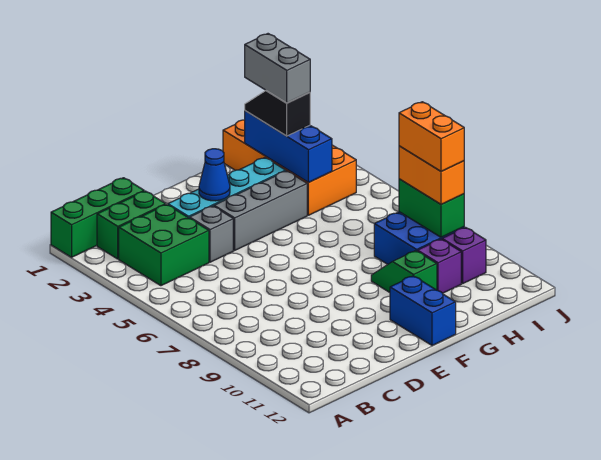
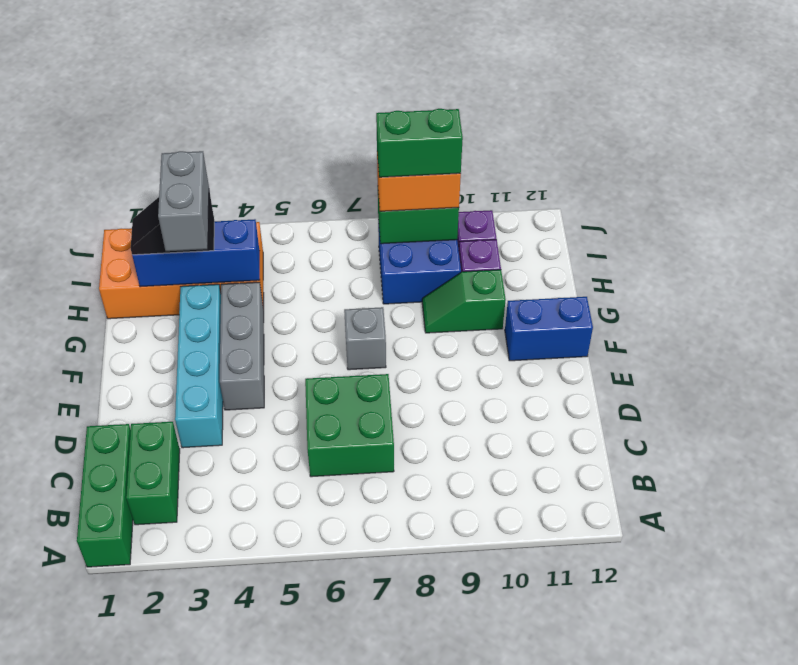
green 2x2 brick [119,204,209,286] -> green 2x2 brick moved to [305,374,394,477]
grey 1x1 brick [190,206,233,262] -> grey 1x1 brick moved to [344,307,386,370]
blue 1x1 cone [199,149,230,201] -> none
grey 1x2 brick [245,34,310,103] -> grey 1x2 brick turned to [158,151,209,251]
orange 1x2 brick [399,102,464,171] -> green 1x2 brick [376,109,463,177]

